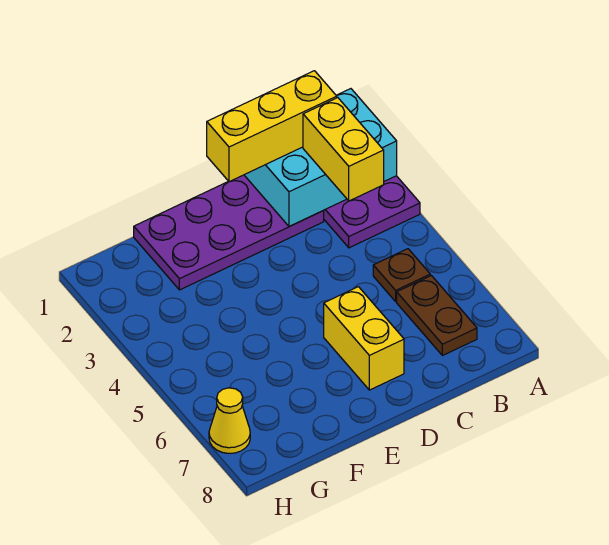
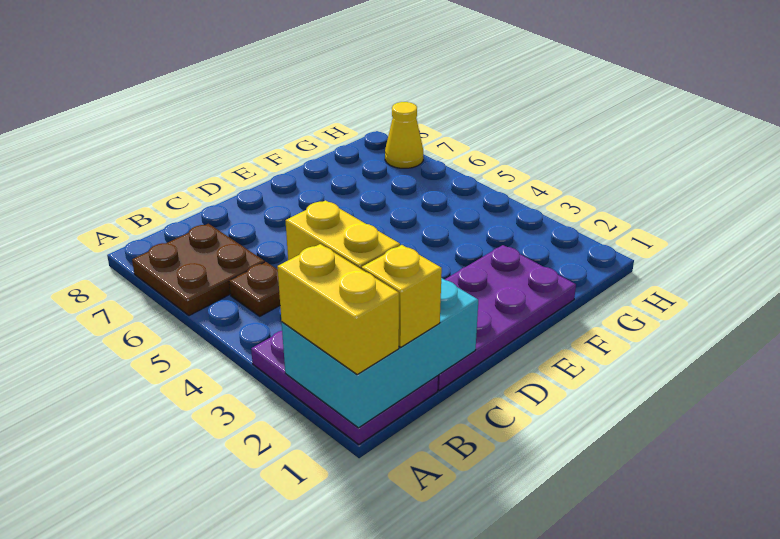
yellow 1x3 brick [207,71,337,182] -> yellow 1x1 brick [361,245,442,347]
brown 1x2 plate [397,276,477,356] -> brown 2x2 plate [132,224,265,316]
yellow 1x2 brick [324,287,404,390] -> yellow 1x2 brick moved to [277,244,399,375]

